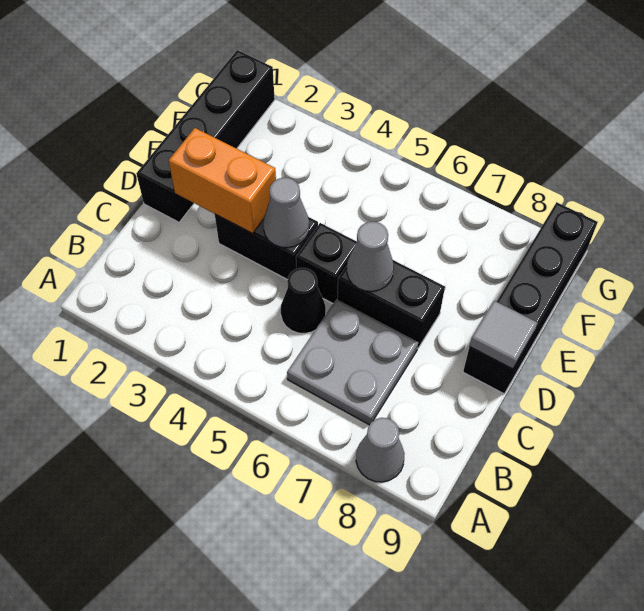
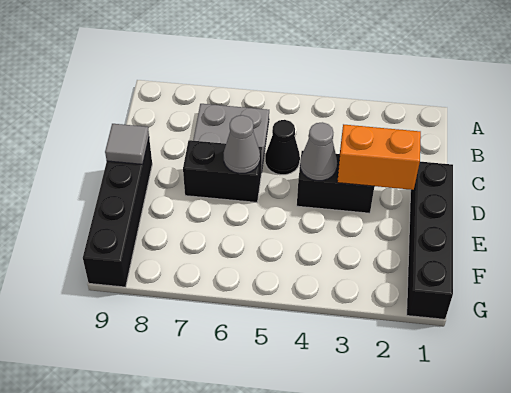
grey 1x1 cone [356,418,405,482] -> none
black 1x1 brick [296,223,357,303] -> none

